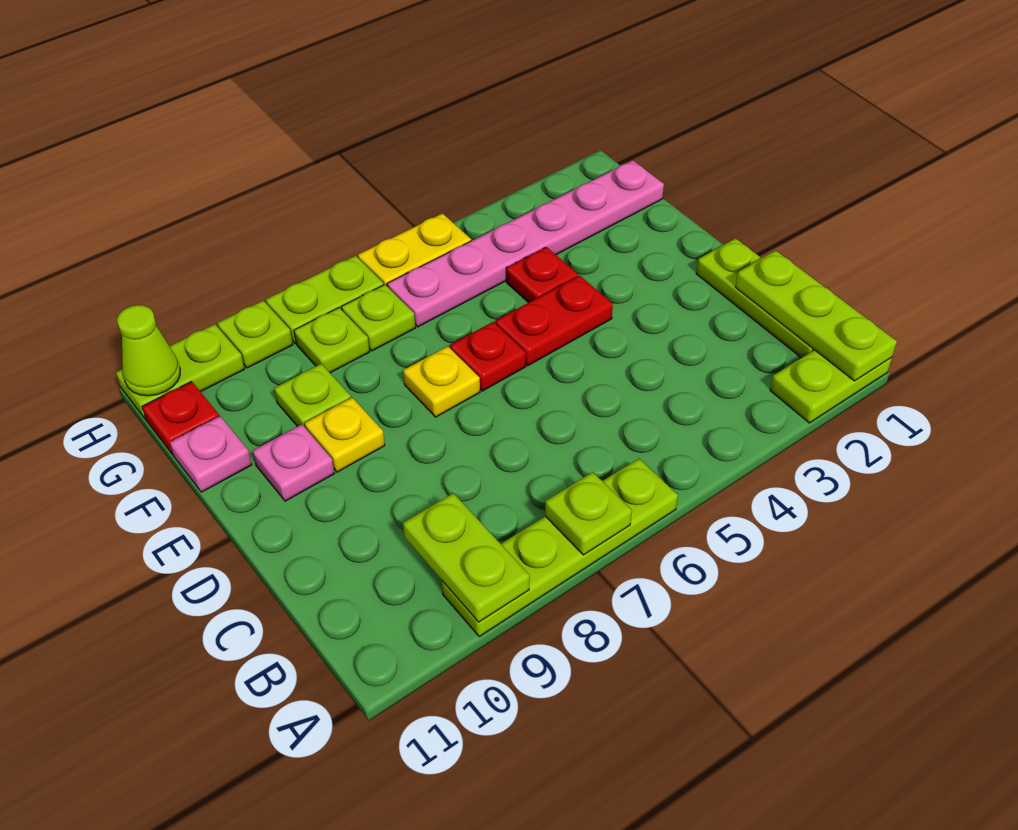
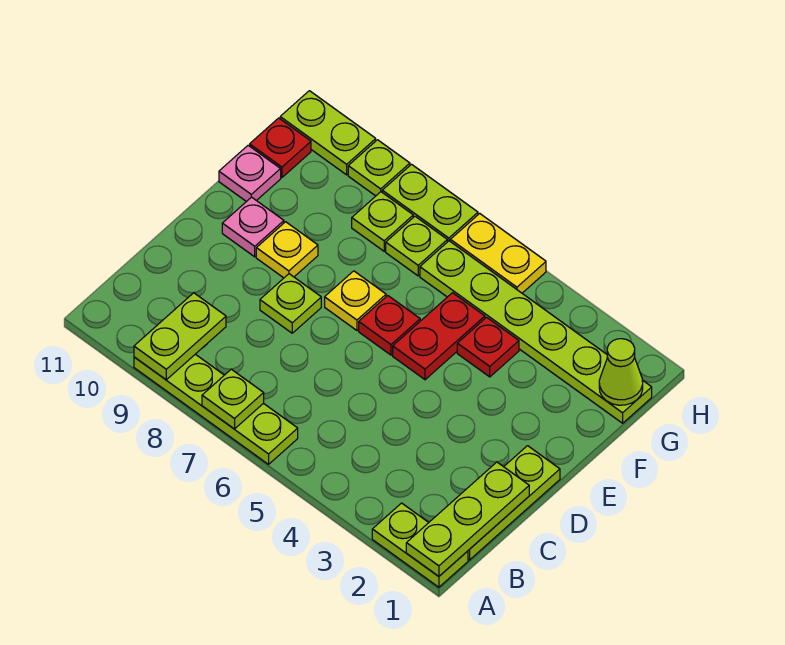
red 1x2 plate [495,276,613,366] -> red 1x2 plate turned to [393,293,485,380]
lime 1x1 plate [274,364,351,427] -> lime 1x1 plate moved to [260,274,321,333]
pink 1x6 plate [387,160,664,327] -> lime 1x6 plate [420,241,652,423]
lime 1x1 cone [117,305,180,396] -> lime 1x1 cone moved to [599,339,643,405]

